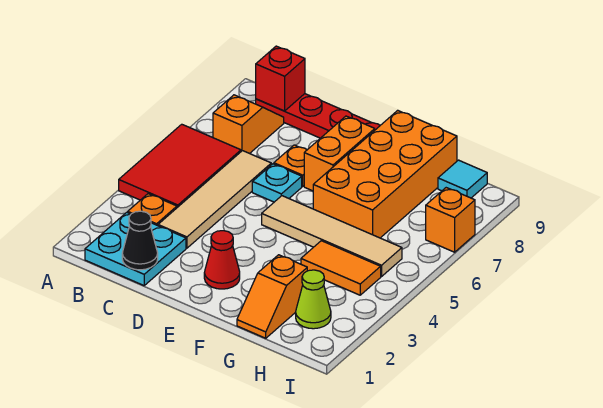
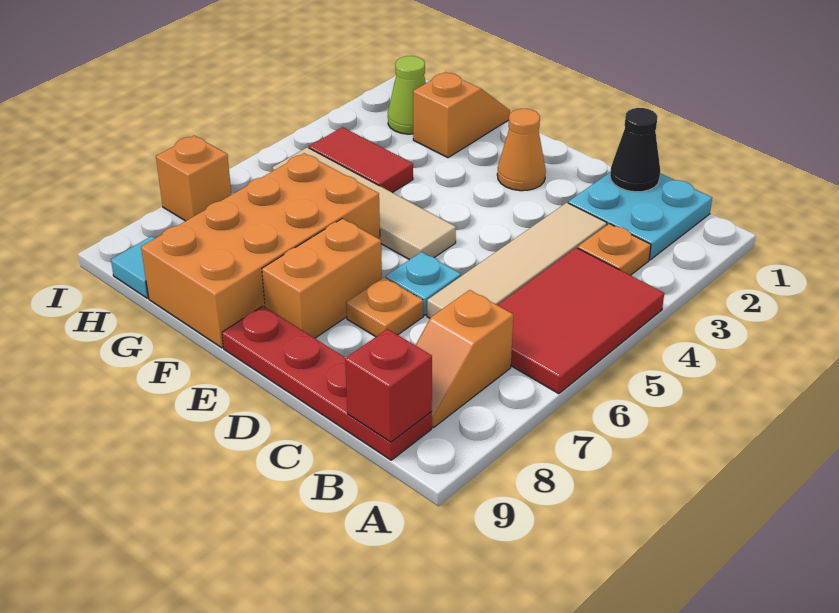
red 1x1 cone [204,231,240,289] -> orange 1x1 cone [497,109,546,191]
orange 1x2 tile [301,241,381,295] -> red 1x2 tile [309,127,413,193]

